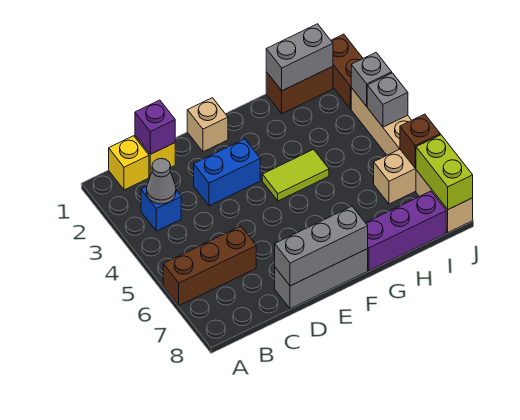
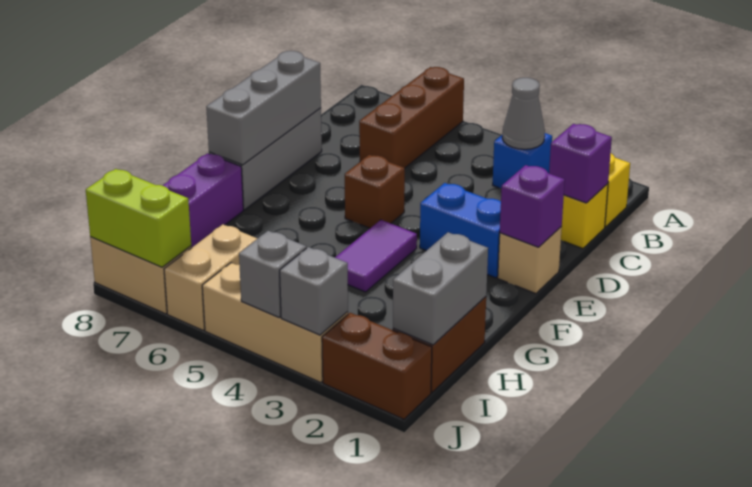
blue 1x2 brick [194,139,260,206] -> blue 1x2 brick turned to [420,183,501,278]
none -> purple 1x1 brick [500,165,565,247]
lime 1x2 tile [262,150,329,201] -> purple 1x2 tile [335,220,417,292]
brown 1x1 brick [400,114,440,168] -> brown 1x1 brick moved to [345,155,405,228]

